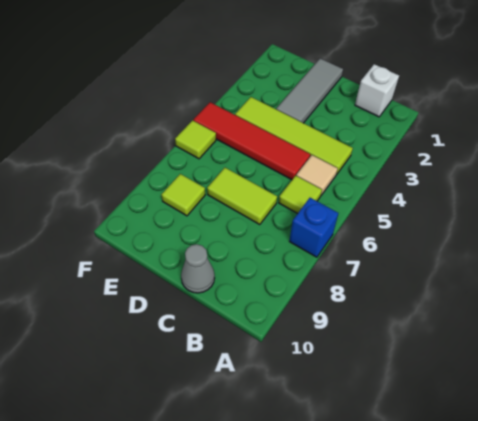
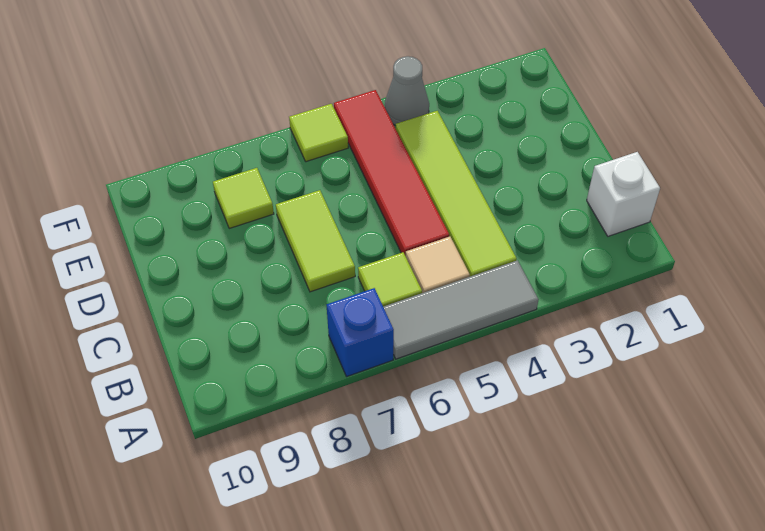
grey 1x1 cone [181,244,215,293] -> grey 1x1 cone moved to [385,56,429,126]
grey 1x3 tile [276,58,343,123] -> grey 1x3 tile moved to [384,260,539,359]

